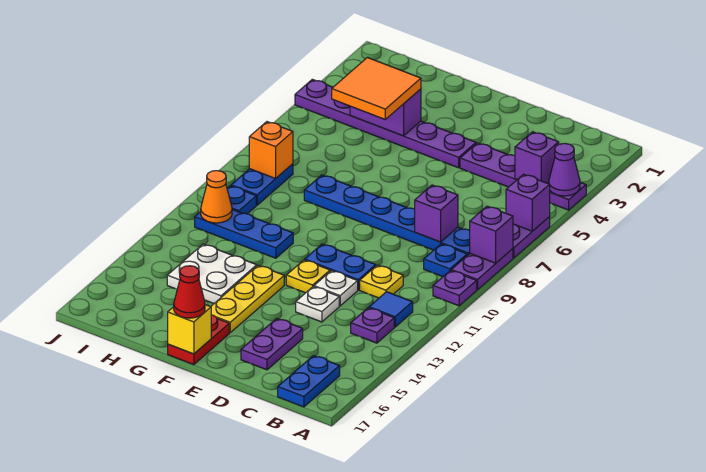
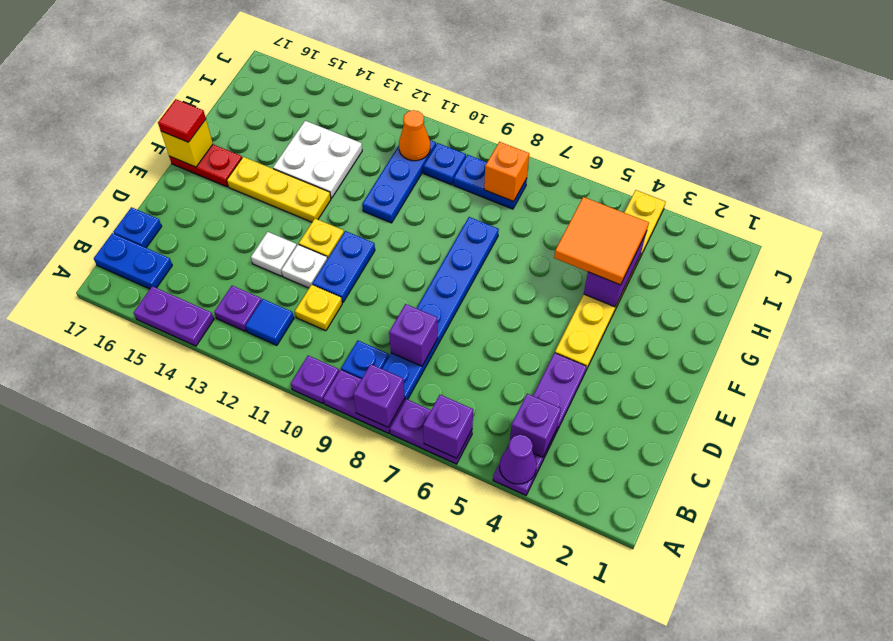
none -> blue 1x1 plate [113,207,162,248]
purple 1x2 plate [241,318,303,370] -> purple 1x2 plate moved to [133,286,214,346]
purple 1x6 plate [295,79,476,168] -> yellow 1x6 plate [555,190,666,370]
red 1x1 cone [174,266,205,318] -> red 1x1 tile [158,99,206,142]

